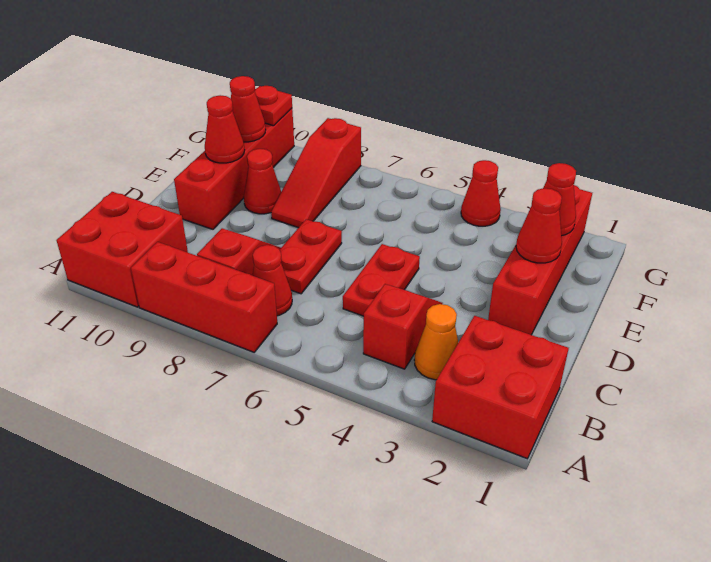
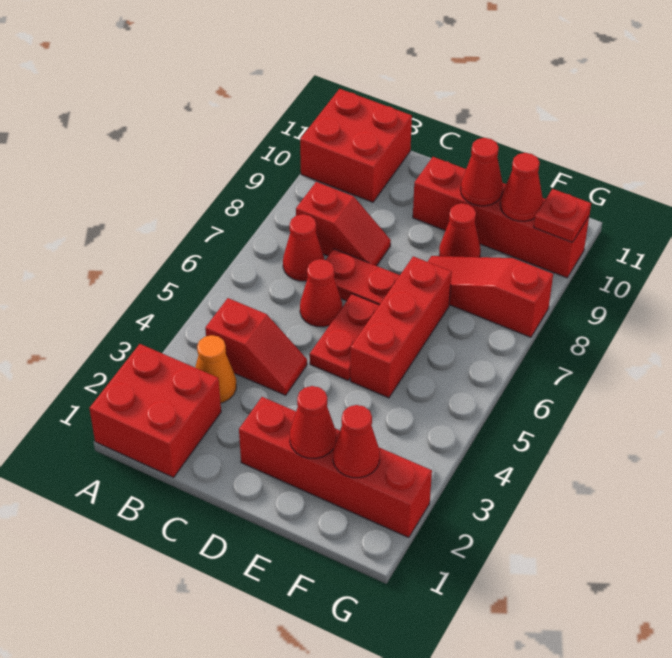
red 1x3 brick [131,242,277,352] -> red 1x3 brick moved to [350,256,452,398]
red 1x2 plate [343,244,420,316] -> red 1x2 plate turned to [310,294,379,380]
red 1x1 cone [461,160,501,226] -> red 1x1 cone moved to [300,259,342,327]

